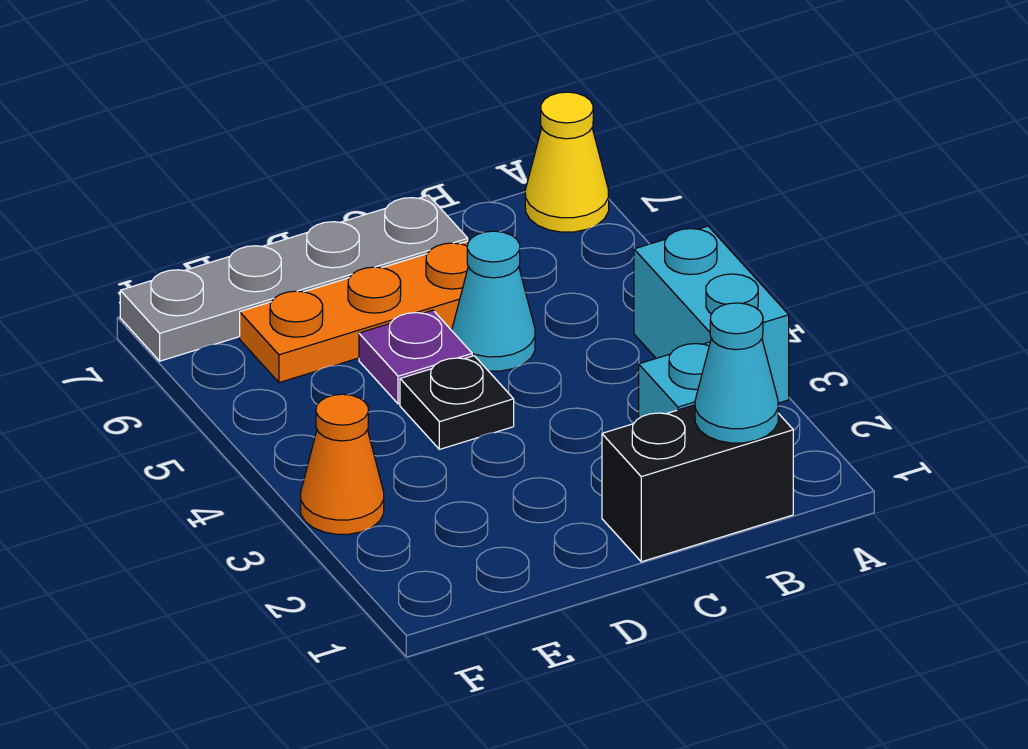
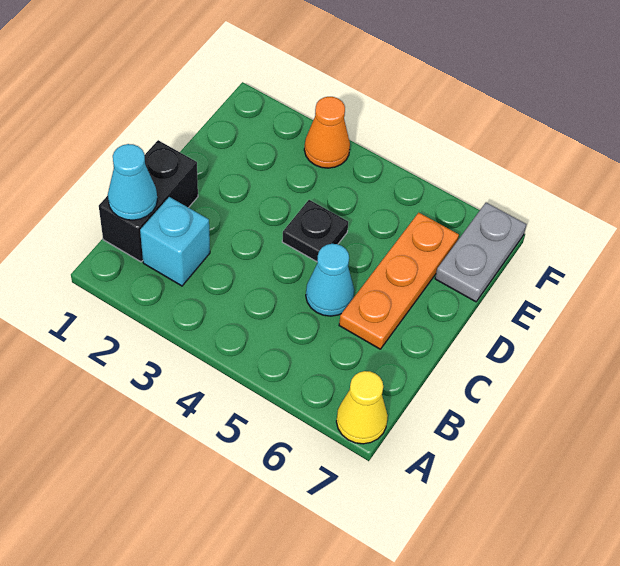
cyan 1x2 brick [634,226,789,403] -> none
grey 1x4 plate [120,195,468,361] -> grey 1x2 plate [435,203,527,302]
purple 1x1 plate [359,310,472,404] -> none

